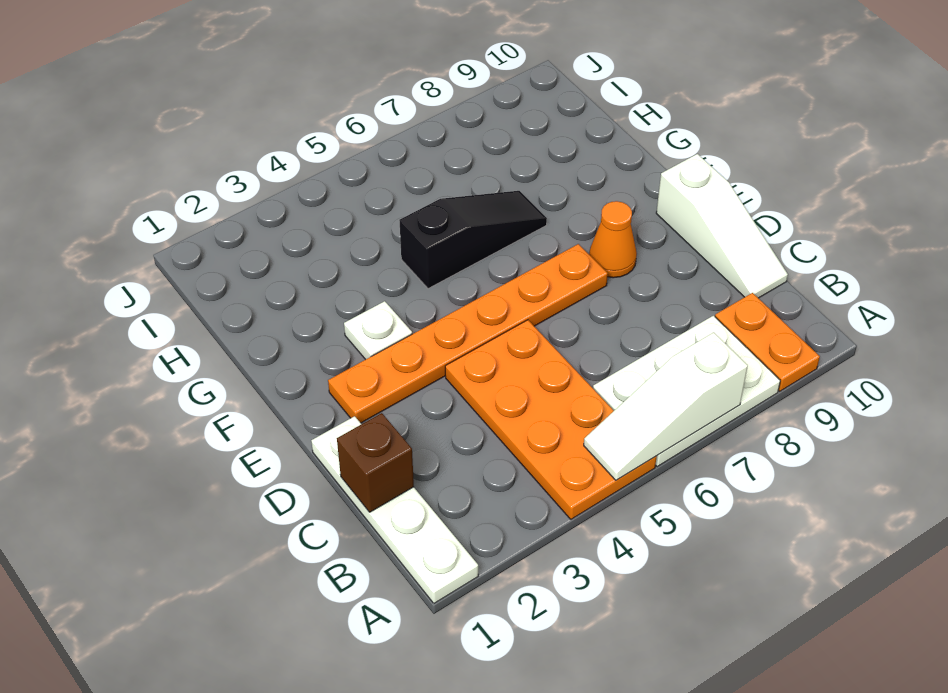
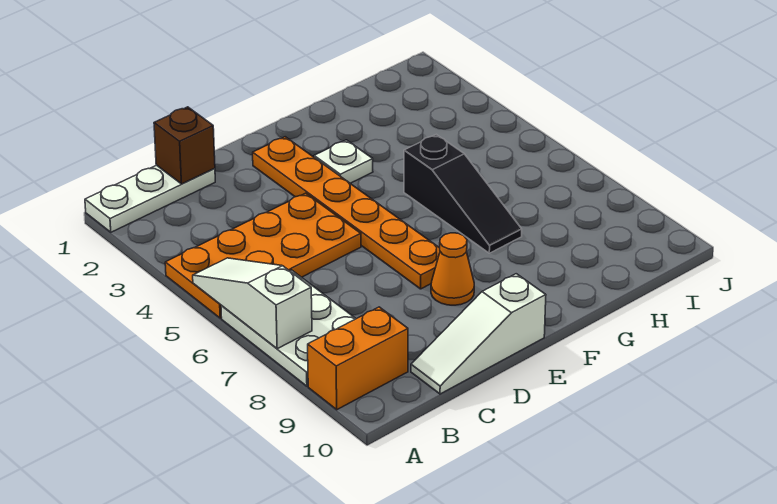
white 1x4 plate [311,416,478,603] -> white 1x3 plate [85,165,215,232]
orange 1x2 plate [715,293,820,391] -> orange 1x2 brick [308,307,408,410]

